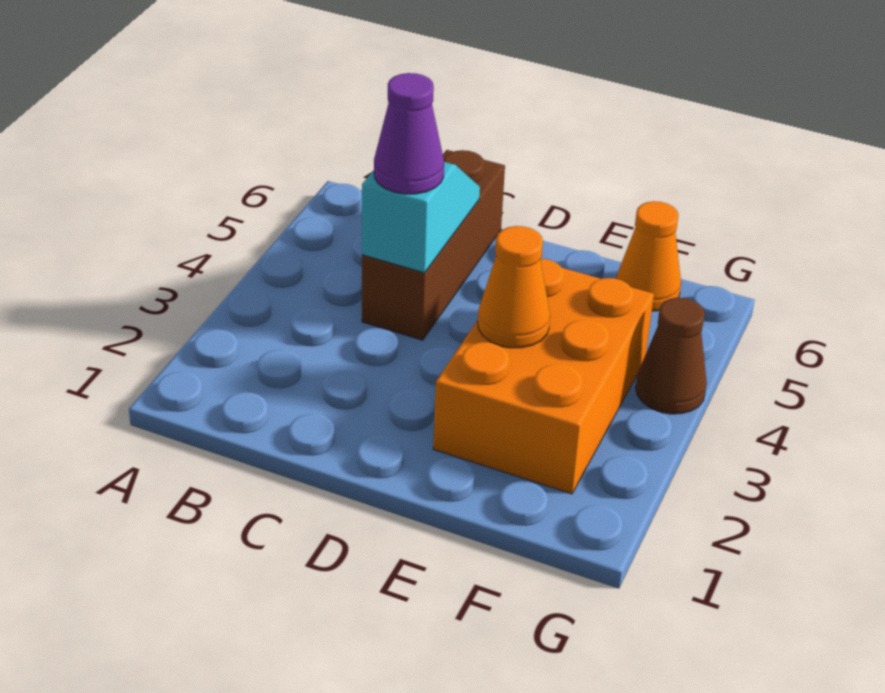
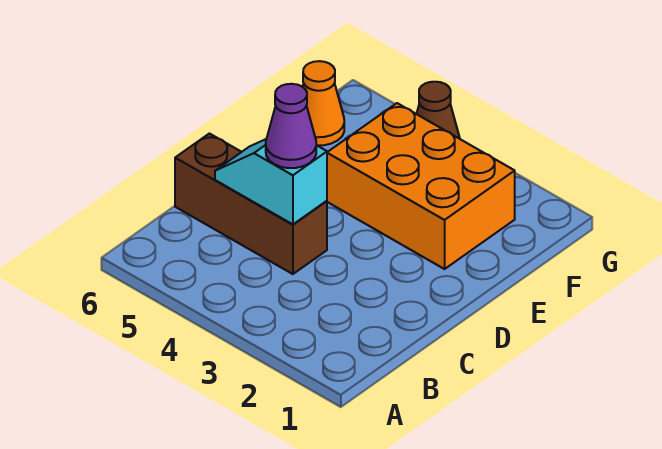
orange 1x1 cone [478,226,550,348] -> none

